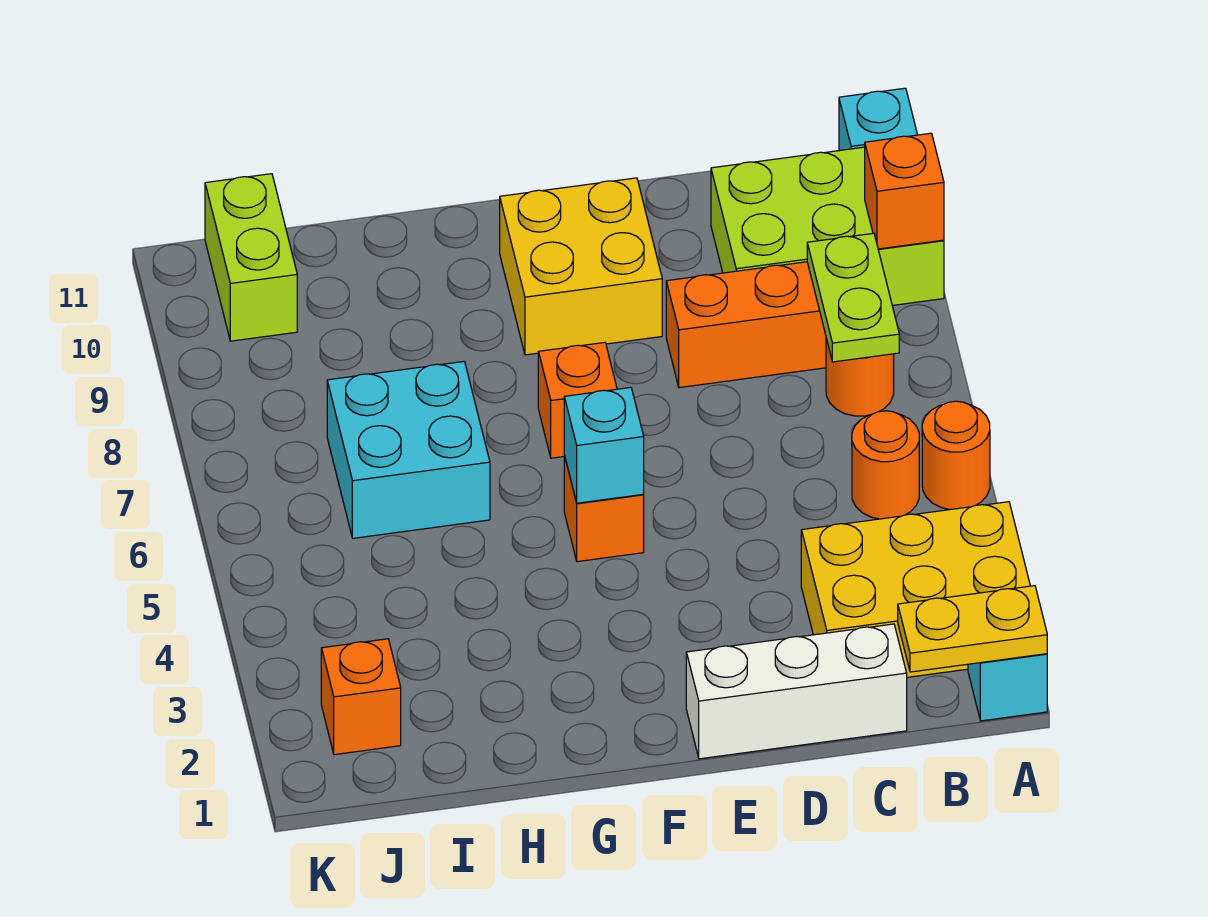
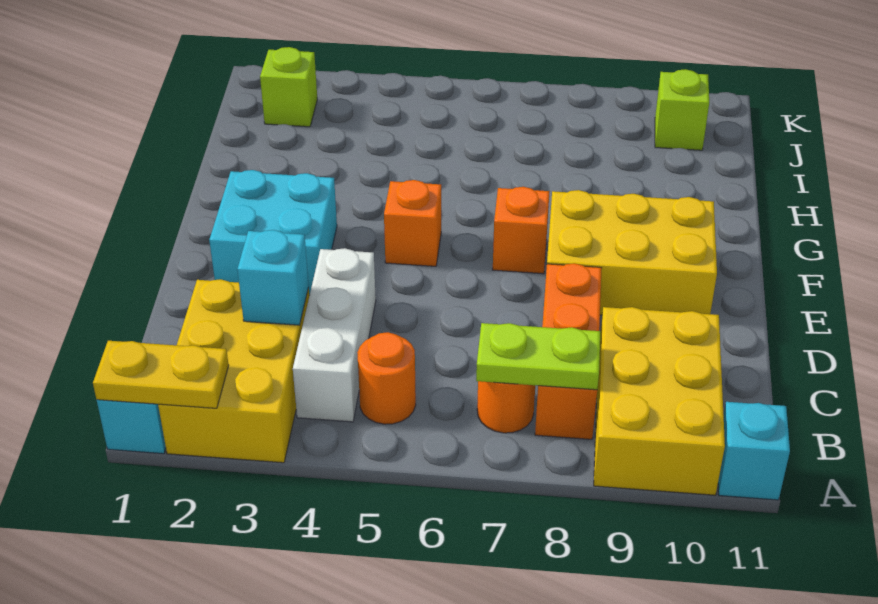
yellow 1x2 plate [898,586,1047,672] -> yellow 1x2 plate turned to [93,341,229,408]
orange 1x1 round brick [922,401,990,510] -> none
lime 2x3 brick [711,147,944,305] -> yellow 2x3 brick [594,307,725,495]
orange 1x1 brick [865,133,944,249] -> none
white 1x3 brick [686,624,907,759] -> white 1x3 brick moved to [293,248,376,422]
yellow 2x2 brick [500,178,662,355] -> yellow 2x3 brick [547,190,717,315]
cyan 1x1 brick [564,387,644,503] -> cyan 1x1 brick moved to [237,230,309,325]
cyan 2x2 brick [327,361,490,538] -> cyan 2x2 brick moved to [209,170,337,295]
orange 1x1 brick [321,639,401,755] -> lime 1x1 brick [260,47,317,127]
lime 1x2 brick [205,174,297,341] -> lime 1x1 brick [655,69,709,150]

